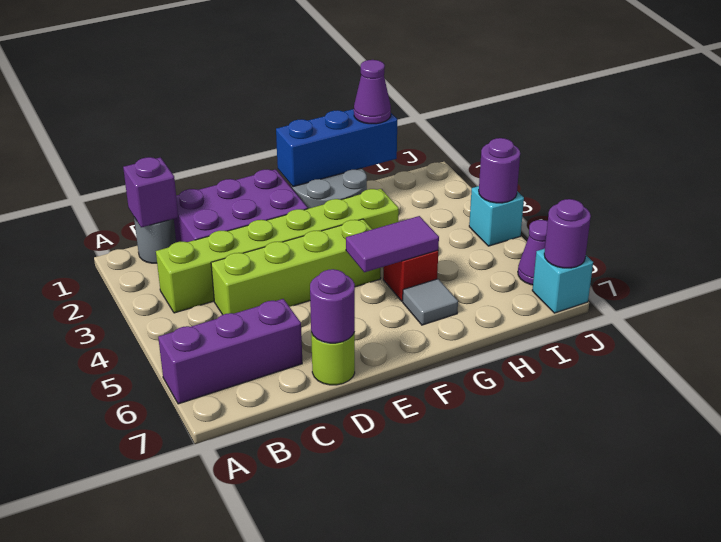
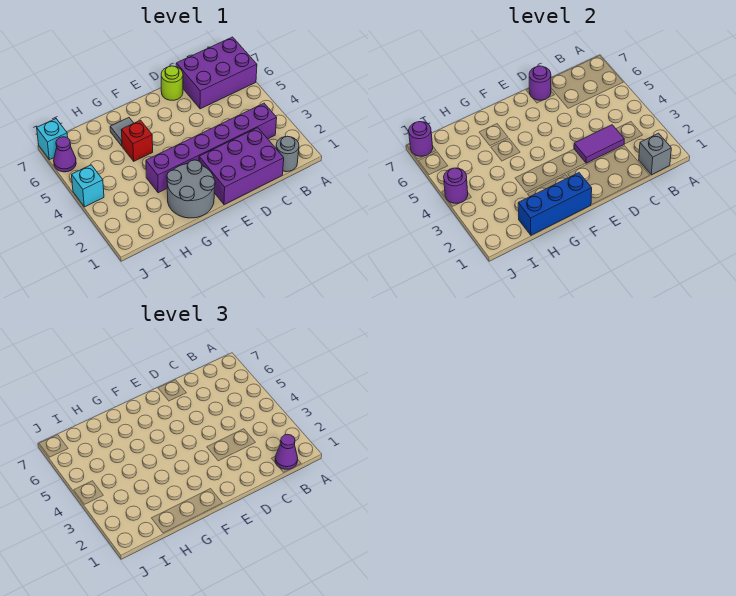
purple 1x3 brick [158,299,302,404] -> purple 2x3 brick [176,37,257,109]
purple 1x1 brick [123,157,178,227] -> grey 1x1 brick [639,133,671,175]
lime 1x6 brick [156,189,399,313] -> purple 1x6 brick [146,103,277,193]
lime 1x4 brick [211,219,381,315] -> none
purple 1x2 tile [346,216,439,272] -> purple 1x2 tile moved to [574,125,624,163]
purple 1x1 cone [354,60,391,124] -> purple 1x1 cone moved to [275,434,298,469]

